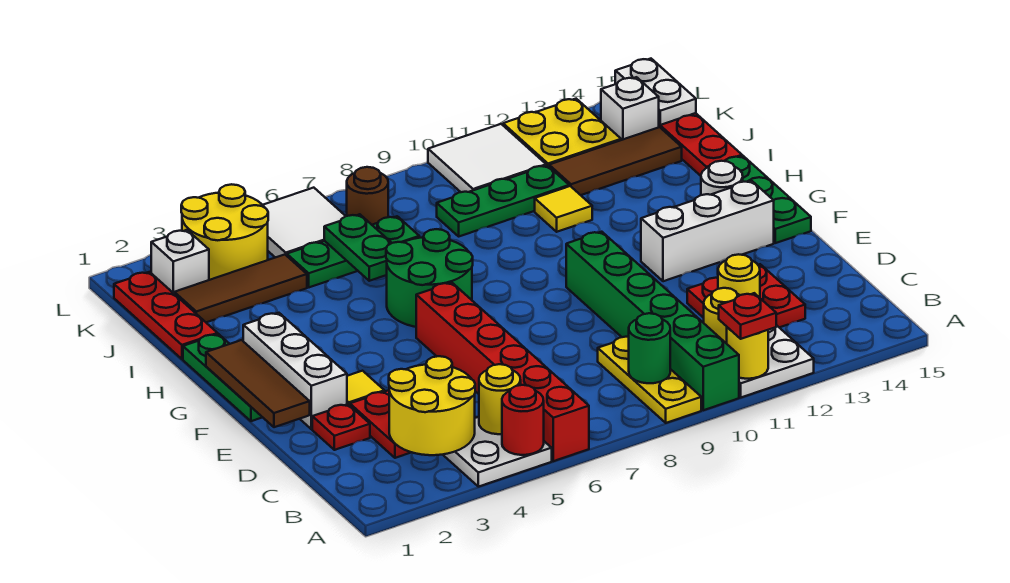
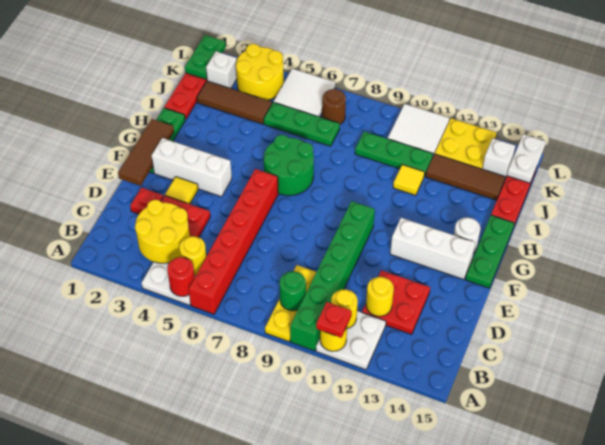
white 1x3 brick [243,313,347,429] -> white 1x3 brick turned to [152,138,232,197]
green 1x2 plate [324,214,391,281] -> green 1x2 plate moved to [185,35,226,79]

